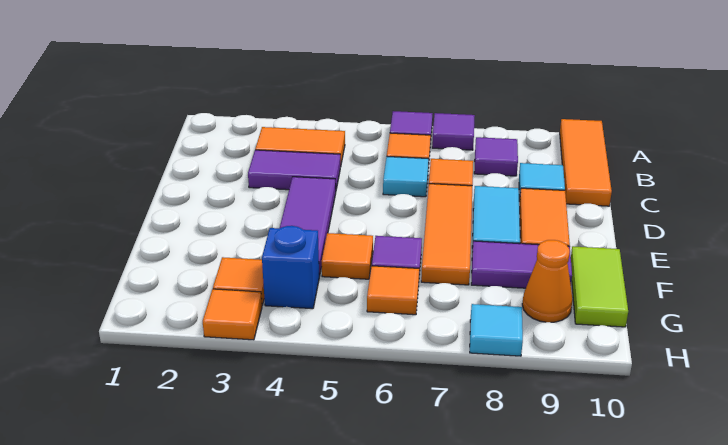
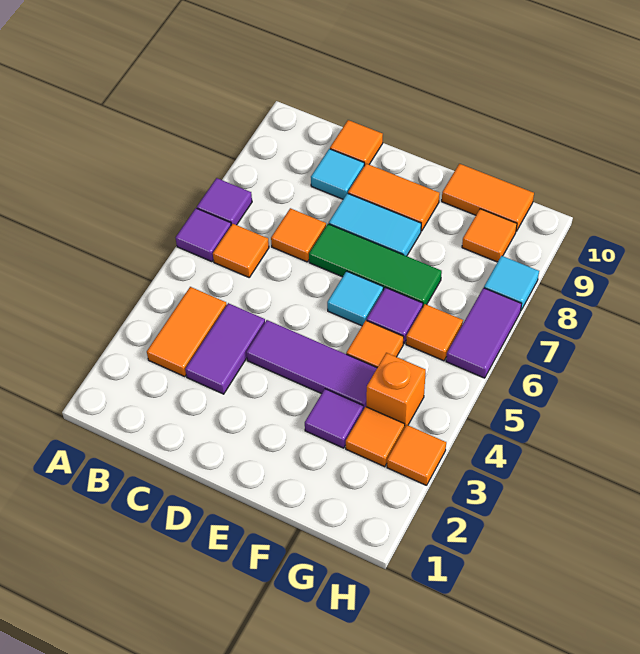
orange 1x3 tile [560,119,612,206] -> orange 1x1 tile [330,120,383,166]
purple 1x1 tile [474,137,518,176] -> purple 1x1 tile moved to [305,389,363,448]
cyan 1x1 tile [383,156,429,197] -> cyan 1x1 tile moved to [327,271,383,326]
orange 1x3 tile [421,184,472,285] -> green 1x3 tile [309,224,442,306]
purple 1x2 tile [471,241,572,288] -> purple 1x2 tile moved to [446,288,521,378]
lime 1x2 tile [571,246,628,327] -> orange 1x2 tile [442,164,534,231]
blue 1x1 brick [262,226,319,309] -> orange 1x1 brick [366,353,426,428]
orange 1x1 cone [522,240,573,322] -> orange 1x1 tile [462,209,517,262]

